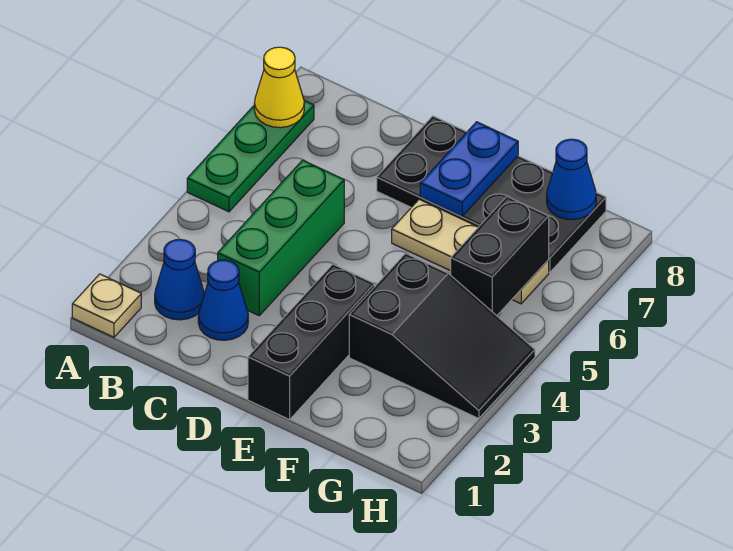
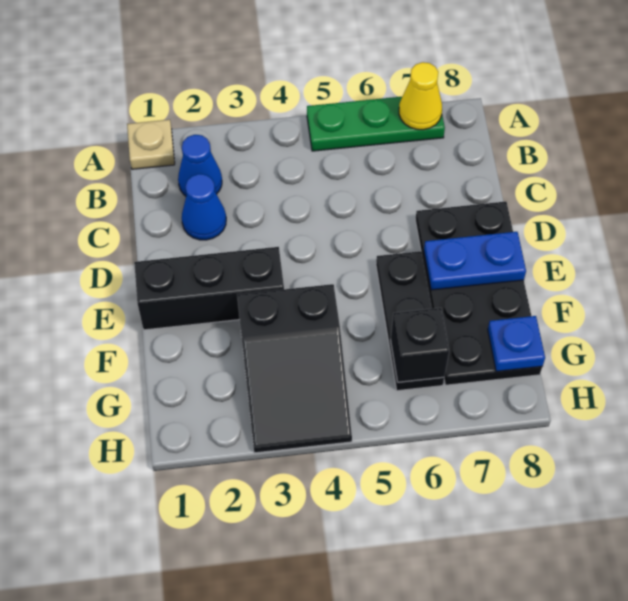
green 1x3 brick [218,160,344,315] -> none
tan 1x3 plate [392,199,549,304] -> black 1x3 plate [376,251,444,391]
black 1x2 brick [451,197,549,316] -> black 1x1 brick [391,308,449,382]
blue 1x1 cone [547,139,596,220] -> blue 1x1 plate [488,316,545,371]

